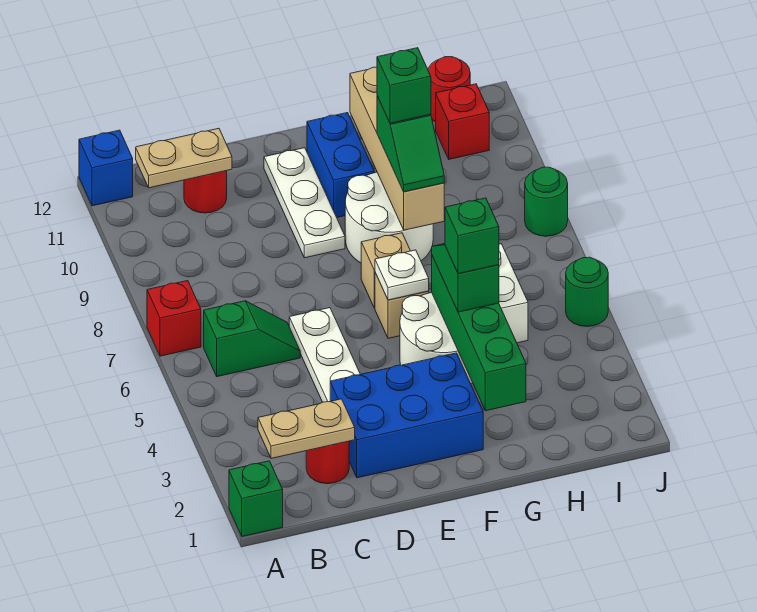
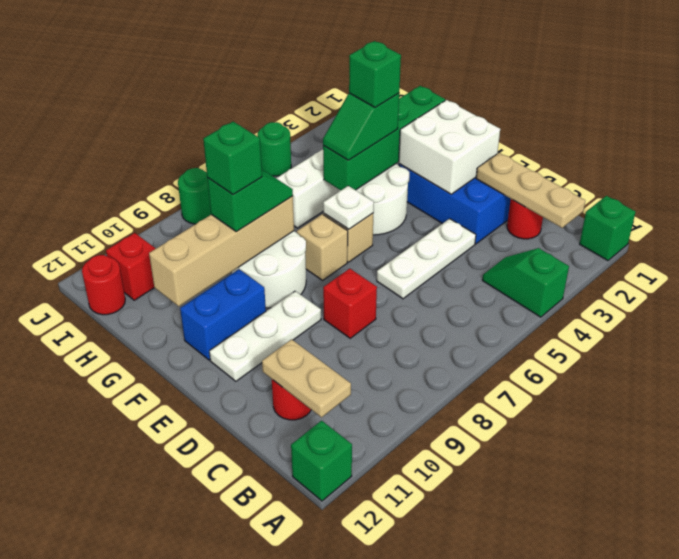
red 1x1 brick [147,281,201,356] -> red 1x1 brick moved to [323,269,377,338]
blue 1x1 brick [79,130,133,206] -> green 1x1 brick [291,421,352,501]
tan 1x2 plate [258,399,355,458] -> tan 1x3 plate [476,153,585,228]
green 1x2 slope [204,301,300,377] -> green 1x2 slope moved to [482,248,569,317]
none -> white 2x2 brick [399,100,500,194]

